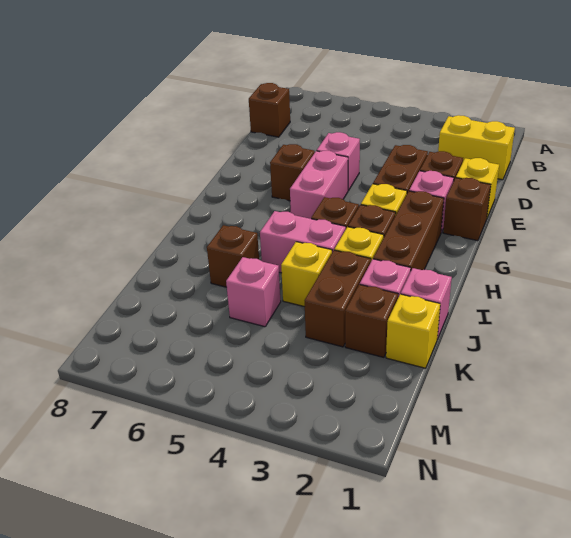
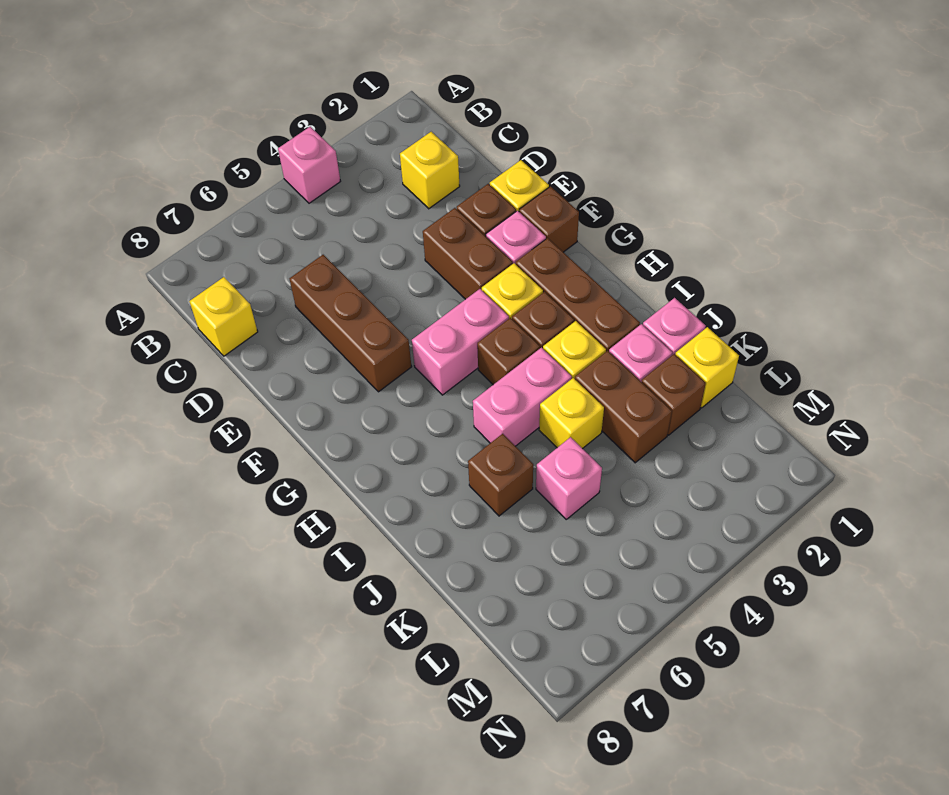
yellow 1x2 brick [438,115,515,180] -> yellow 1x1 brick [400,132,460,209]
brown 1x1 brick [249,83,290,137] -> yellow 1x1 brick [189,277,258,356]
pink 1x1 brick [317,132,360,191] -> pink 1x1 brick moved to [278,127,341,203]
pink 1x2 brick [290,151,348,219] -> pink 1x2 brick turned to [412,289,509,395]
brown 1x1 brick [270,144,315,201] -> brown 1x3 brick [289,255,412,392]

